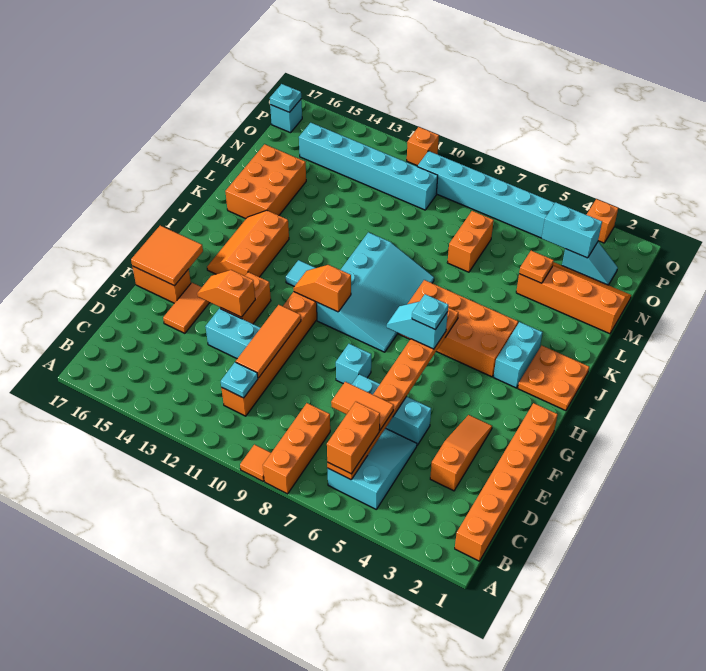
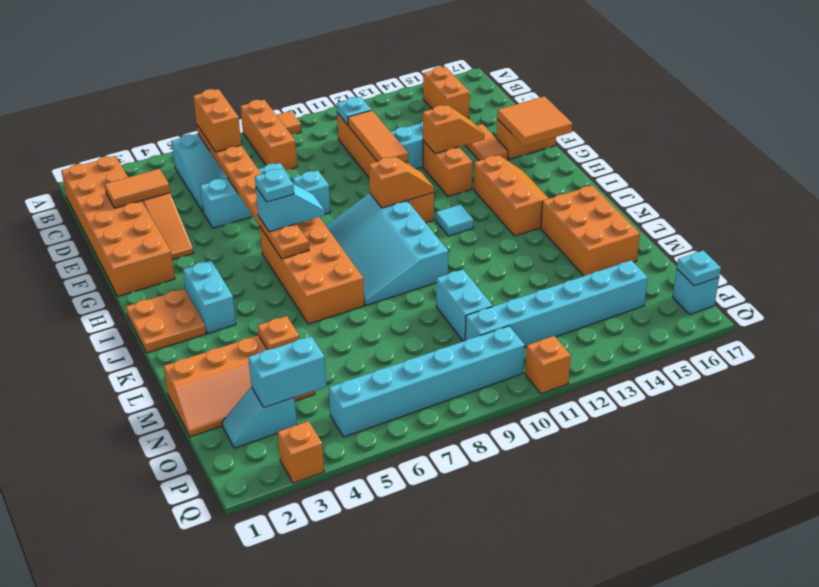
orange 1x6 brick [455,403,558,561] -> orange 2x6 brick [61,156,175,296]
orange 1x2 tile [331,382,394,430] -> orange 1x2 tile moved to [105,169,170,208]
orange 2x4 brick [399,280,518,377] -> orange 2x4 brick turned to [260,217,364,324]
orange 1x2 brick [447,211,494,272] -> orange 1x2 brick moved to [423,67,470,119]
none -> cyan 1x2 brick [436,270,493,341]

